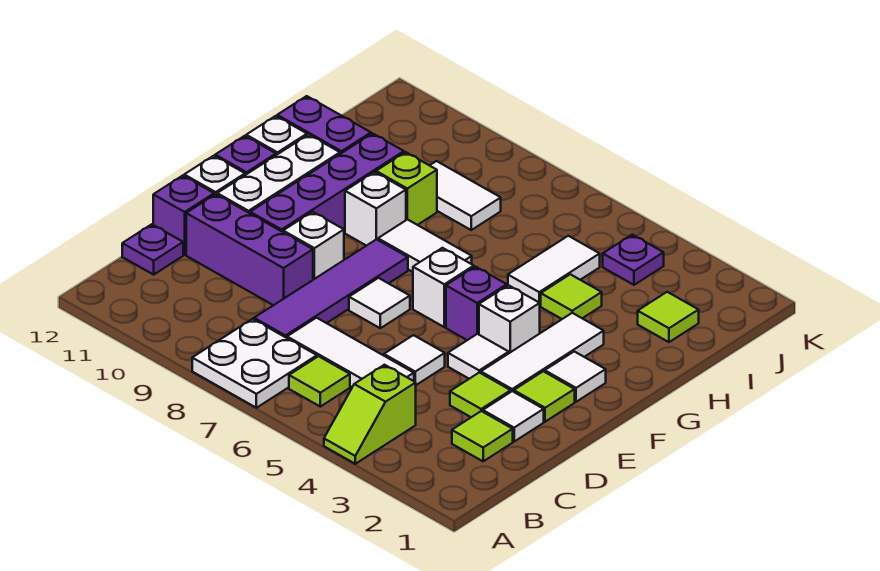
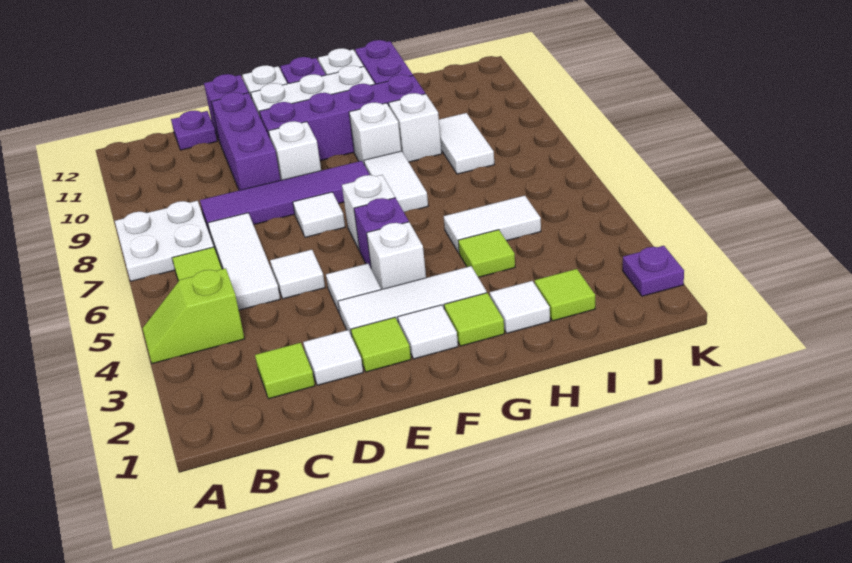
lime 1x1 tile [450,372,511,417] -> lime 1x1 tile moved to [444,293,504,346]
none -> white 1x1 tile [490,281,550,333]
lime 1x1 brick [376,152,437,225] -> white 1x1 brick [389,93,442,162]
purple 1x1 plate [603,235,664,285] -> purple 1x1 plate moved to [623,246,684,296]

